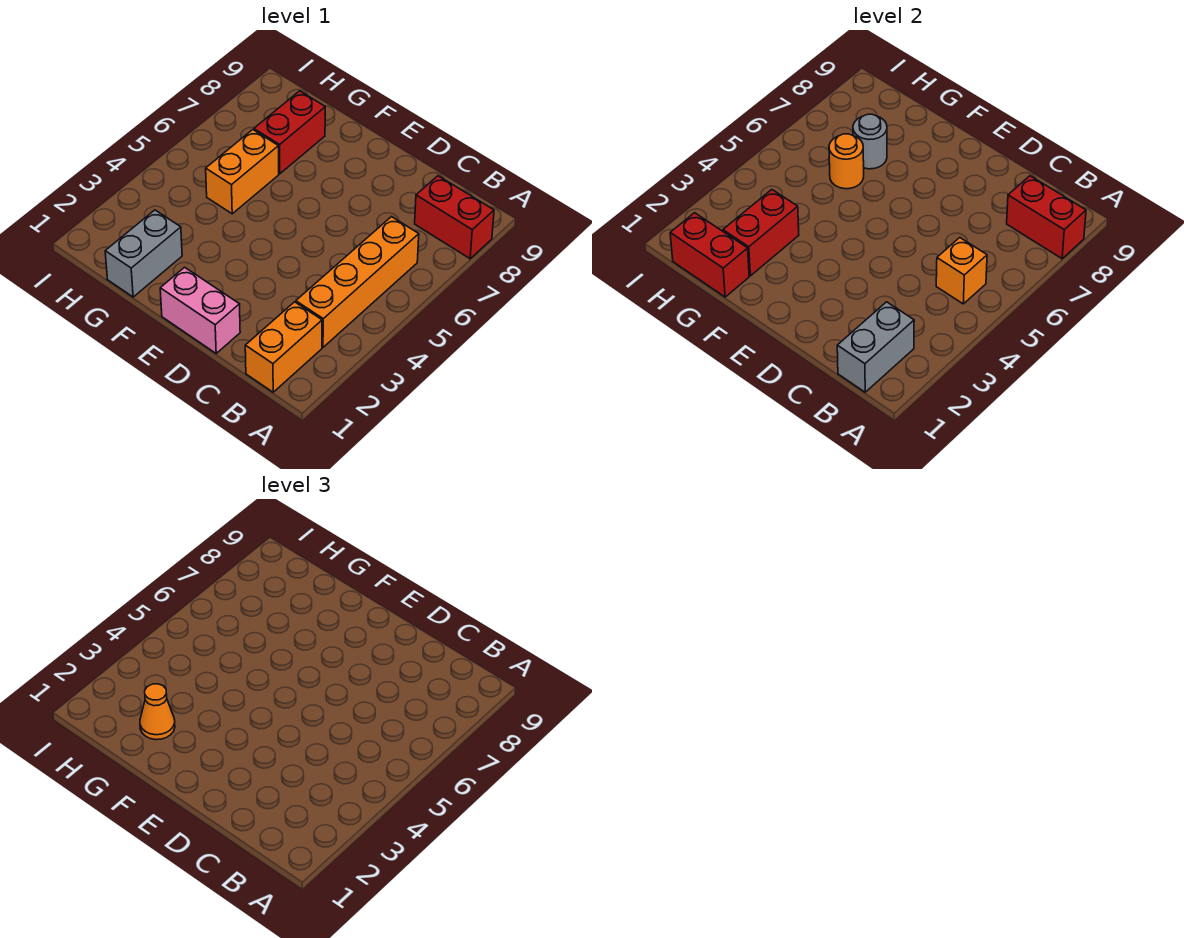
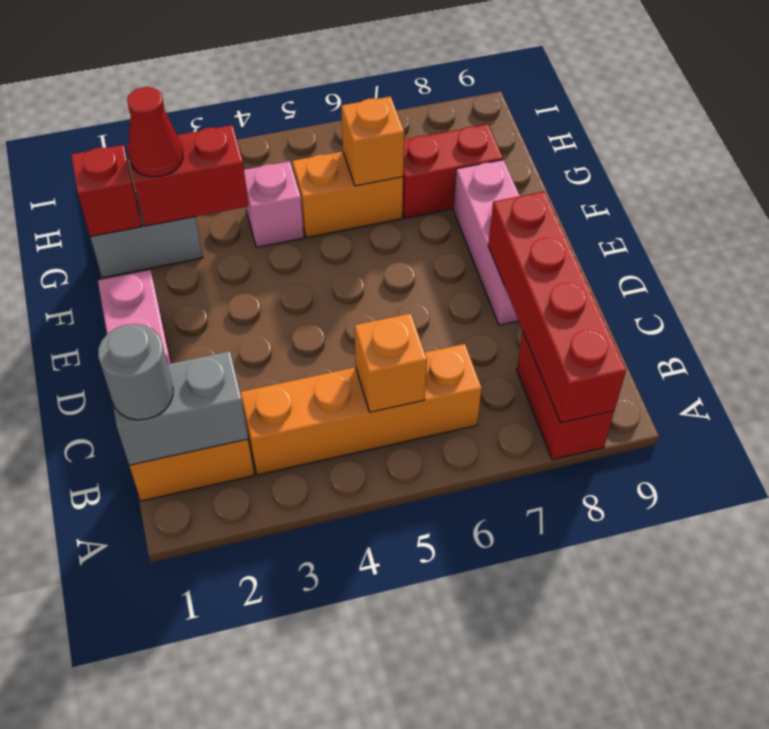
red 1x2 brick [1007,176,1086,259] -> red 1x4 brick [488,191,626,423]
none -> pink 1x3 brick [453,160,520,325]
red 1x2 brick [670,213,749,297] -> red 1x1 brick [71,145,142,237]
orange 1x1 cone [140,684,175,740] -> red 1x1 cone [127,87,183,177]
none -> pink 1x1 brick [244,161,304,247]
orange 1x1 round brick [829,134,864,189] -> orange 1x1 brick [341,96,404,186]
grey 1x1 round brick [853,114,887,169] -> grey 1x1 round brick moved to [98,324,173,420]

